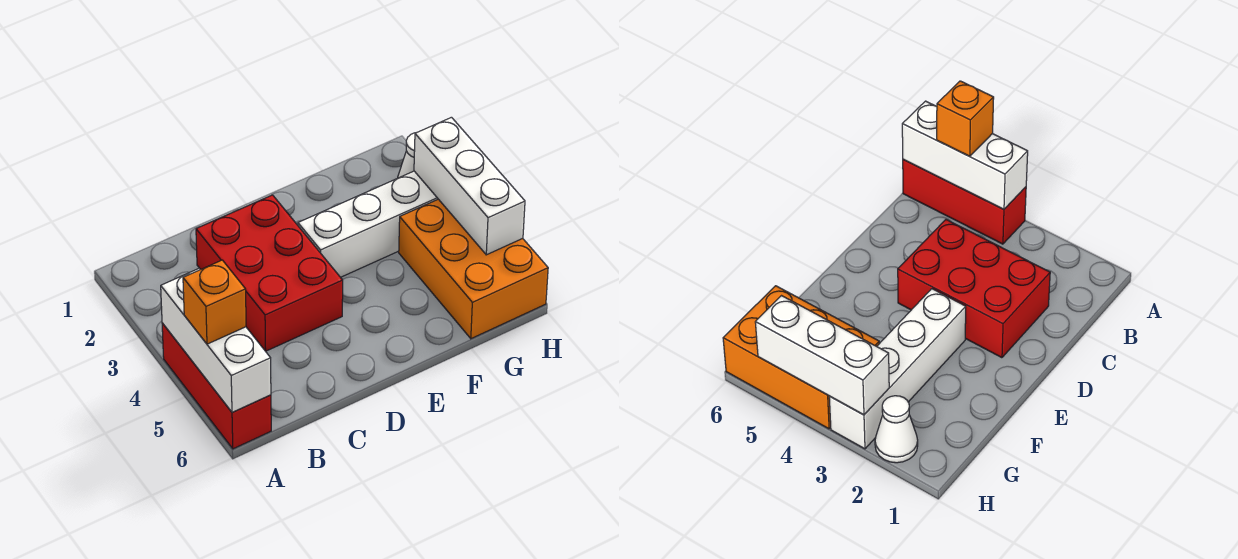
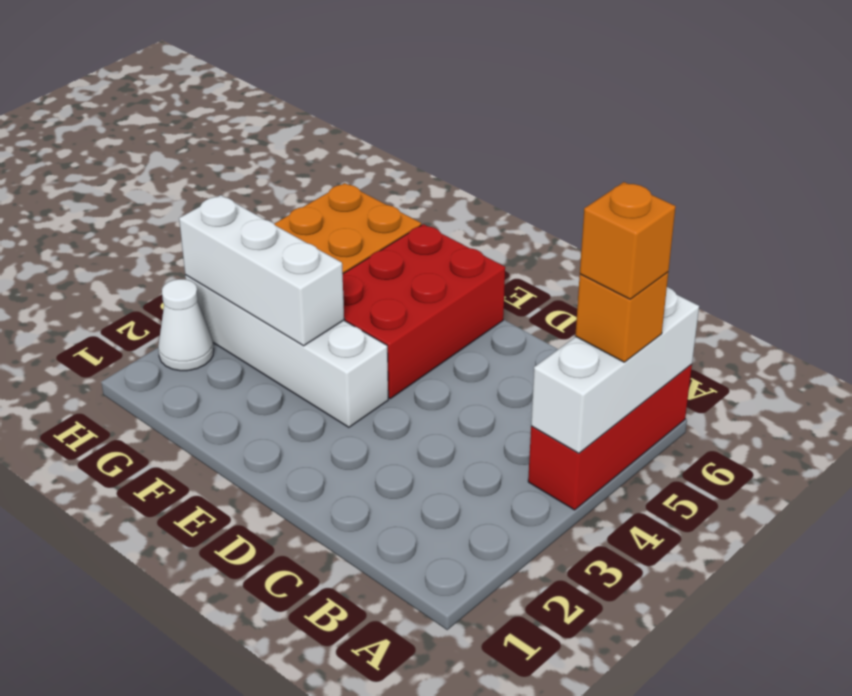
none -> orange 1x1 brick [580,182,676,299]
red 2x3 brick [196,195,343,351] -> red 2x3 brick moved to [343,224,505,399]
white 1x3 brick [414,117,525,255] -> white 1x3 brick turned to [179,195,344,346]

